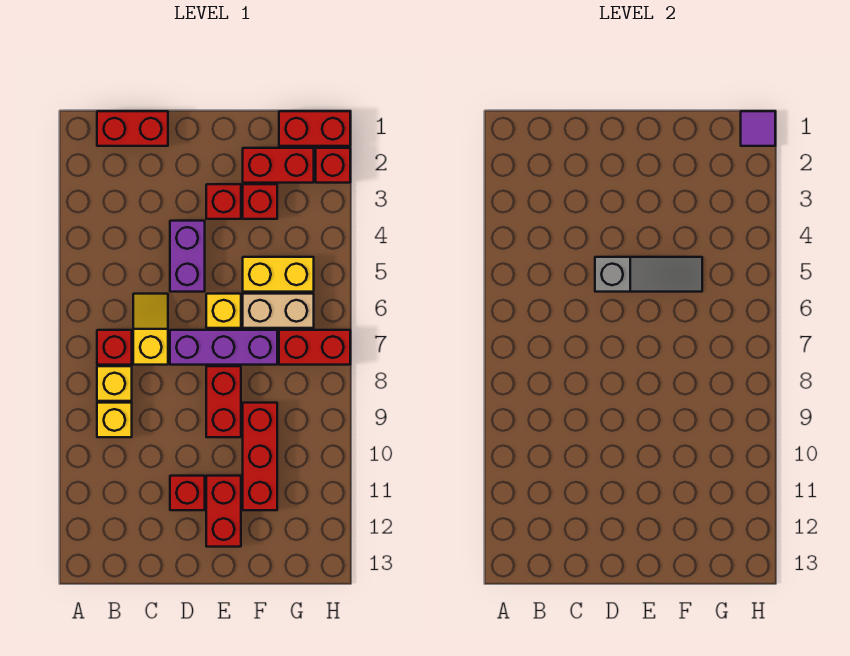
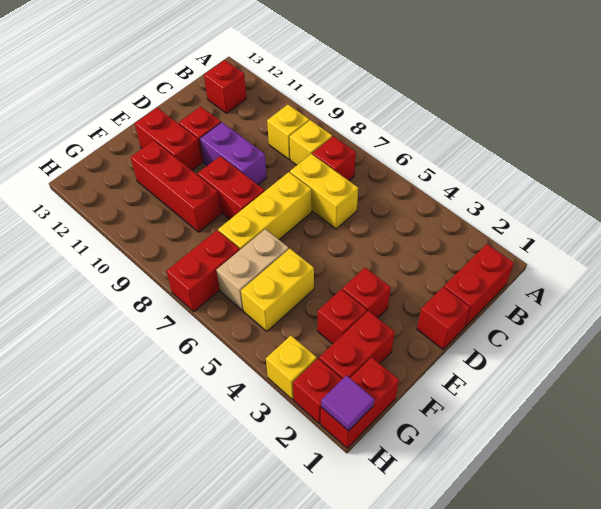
none -> red 1x1 brick [204,60,247,113]
yellow 1x2 slope [133,294,168,365] -> yellow 1x2 brick [290,154,358,229]
none -> red 1x1 brick [417,287,470,349]
purple 1x2 brick [170,221,205,292] -> purple 1x2 brick moved to [200,122,267,185]
grey 1x3 slope [595,257,702,292] -> none
purple 1x3 brick [170,330,277,365] -> yellow 1x3 brick [218,172,312,249]
yellow 1x1 brick [206,294,241,328] -> yellow 1x1 brick moved to [266,336,317,400]

